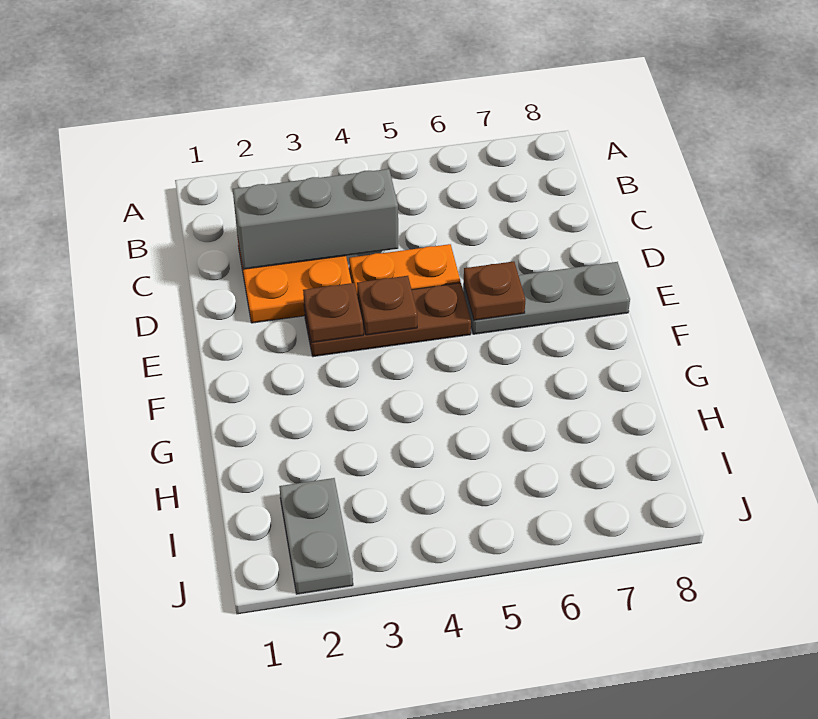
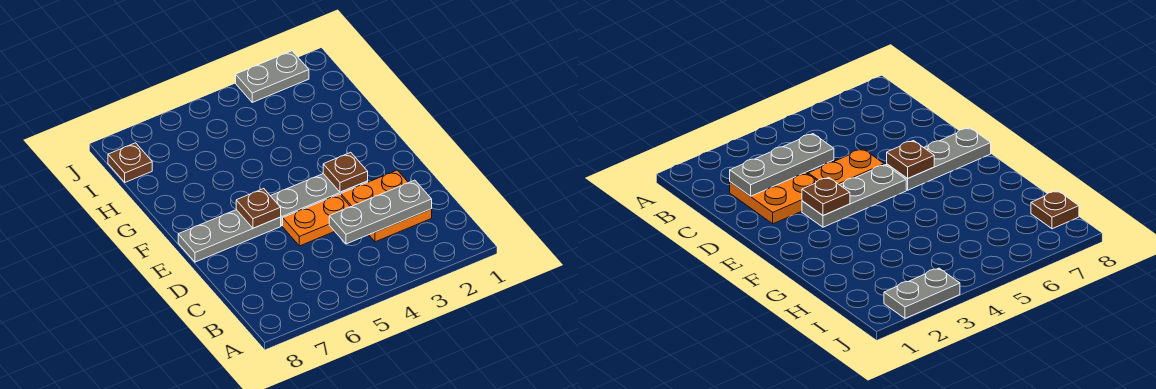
grey 1x3 brick [233,169,398,269] -> grey 1x3 plate [329,180,432,244]
brown 1x3 plate [304,283,471,357] -> grey 1x3 plate [271,174,368,226]
brown 1x1 plate [357,276,417,335] -> brown 1x1 plate moved to [108,143,152,182]
grey 1x2 plate [279,478,353,594] -> grey 1x2 plate turned to [236,51,309,102]

